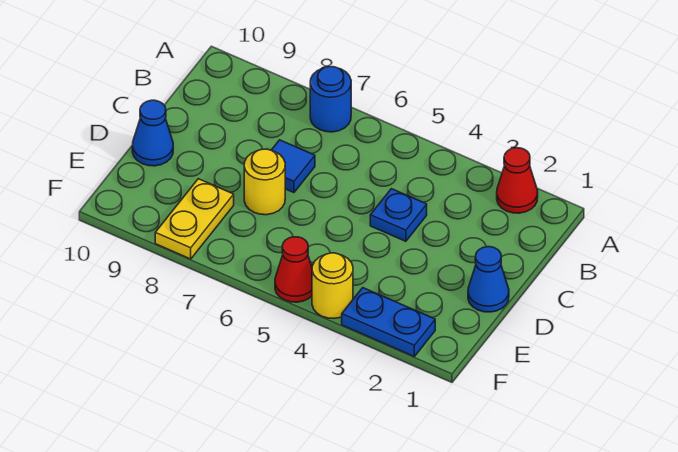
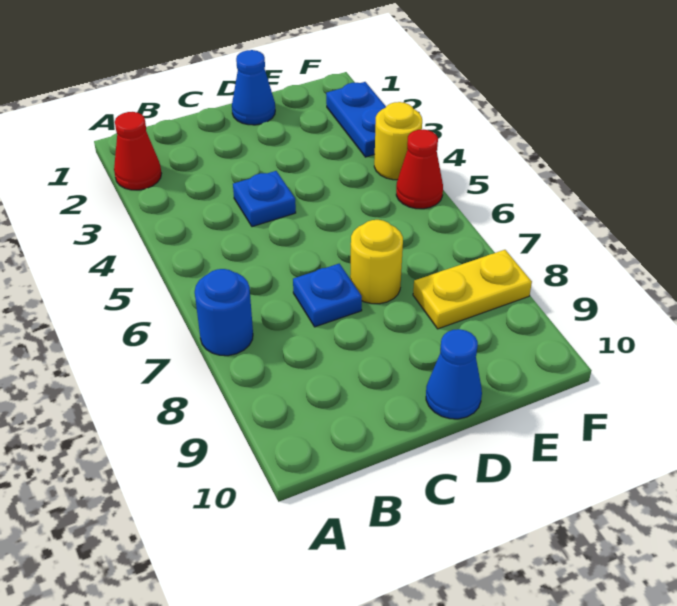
blue 1x1 tile [272,140,315,193] -> blue 1x1 plate [293,264,362,327]

